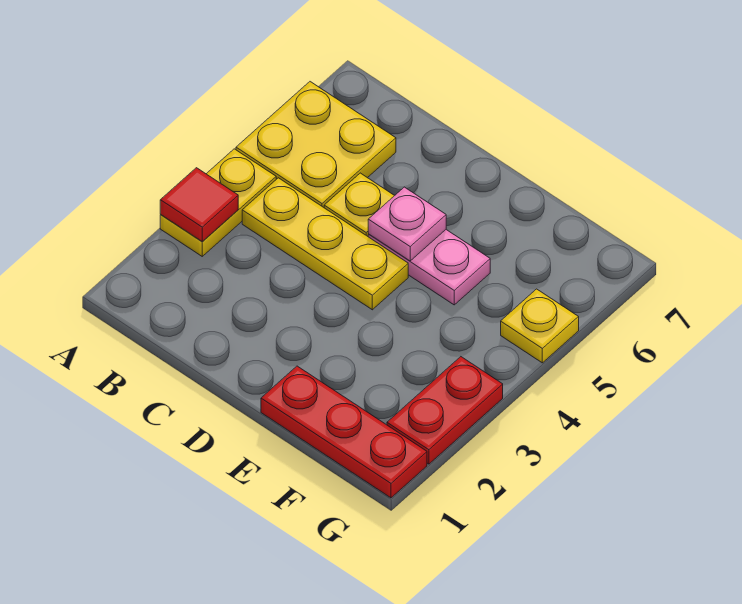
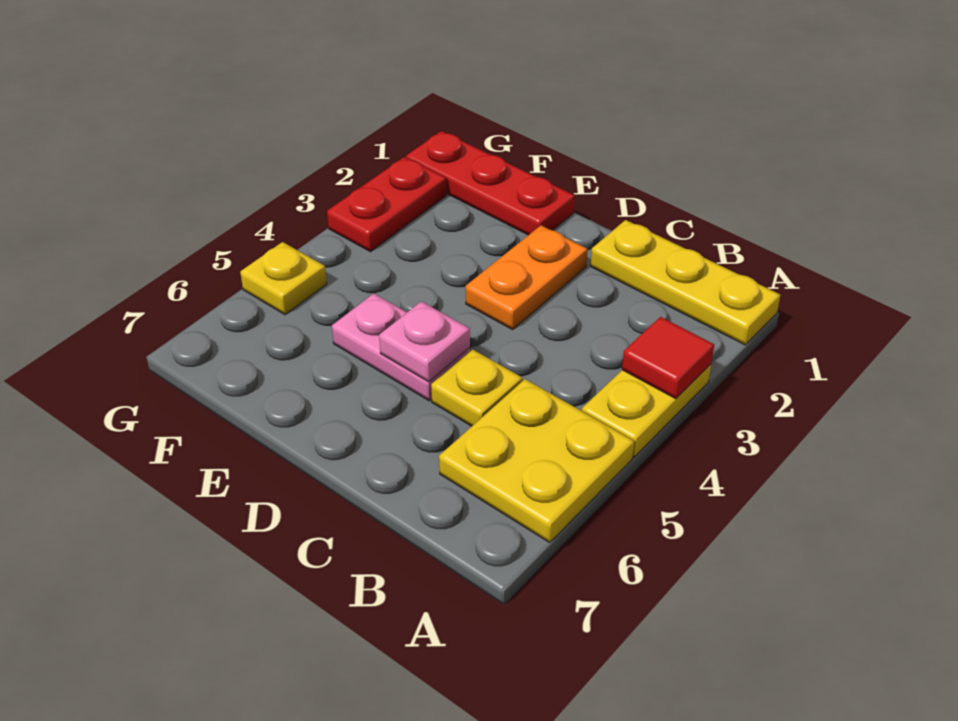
yellow 1x3 plate [242,178,408,310] -> yellow 1x3 plate moved to [591,220,780,345]
none -> orange 1x2 plate [466,225,588,330]

